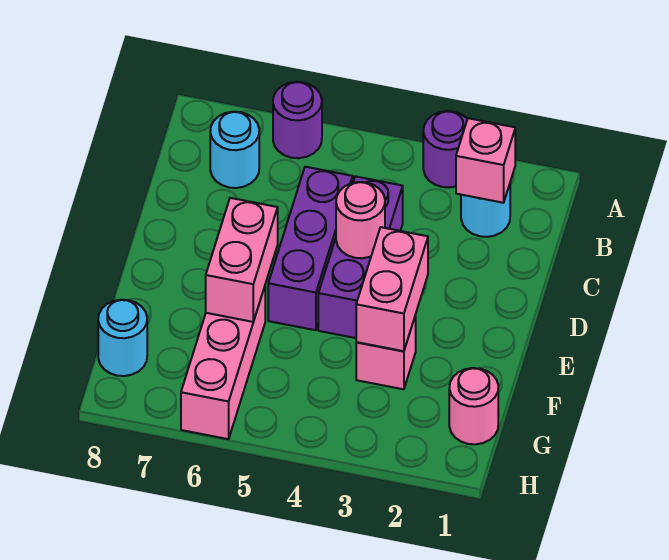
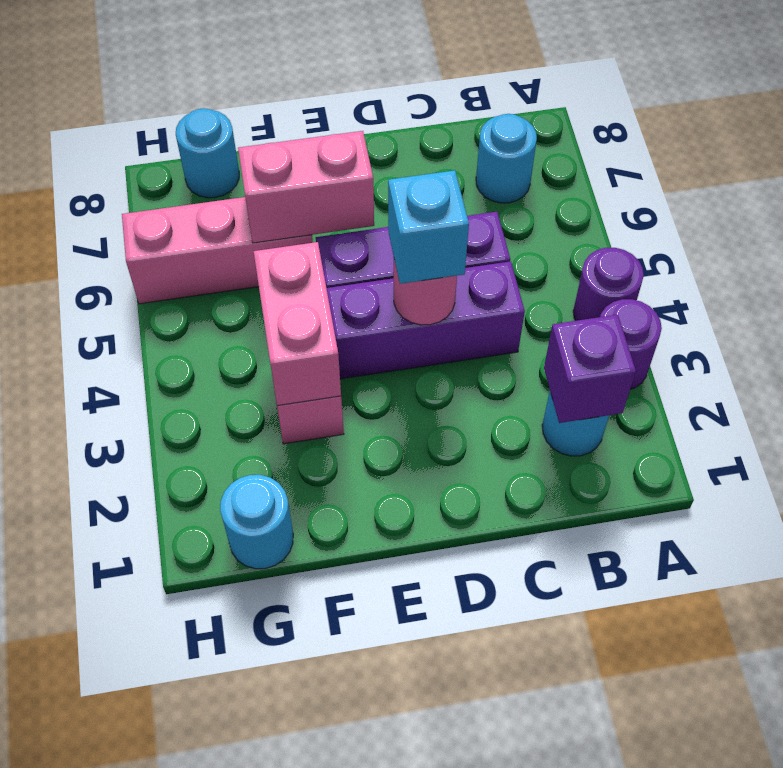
purple 1x1 round brick [273,82,322,158] -> purple 1x1 round brick moved to [573,248,644,321]
pink 1x1 brick [456,118,515,203] -> purple 1x1 brick [544,315,636,423]
none -> cyan 1x1 brick [388,170,469,284]
pink 1x2 brick [356,227,428,351] -> pink 1x2 brick turned to [254,242,341,406]
pink 1x1 round brick [449,368,498,444] -> cyan 1x1 round brick [220,475,293,569]

